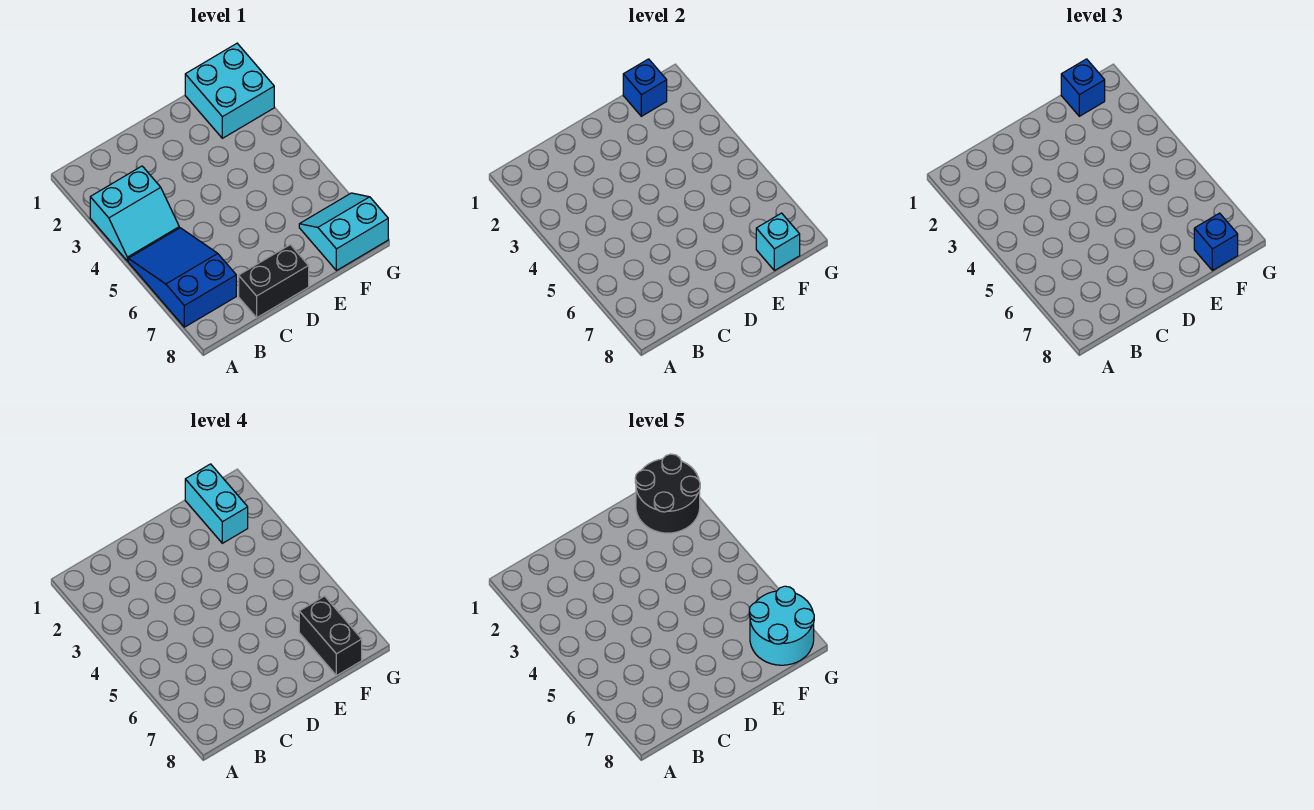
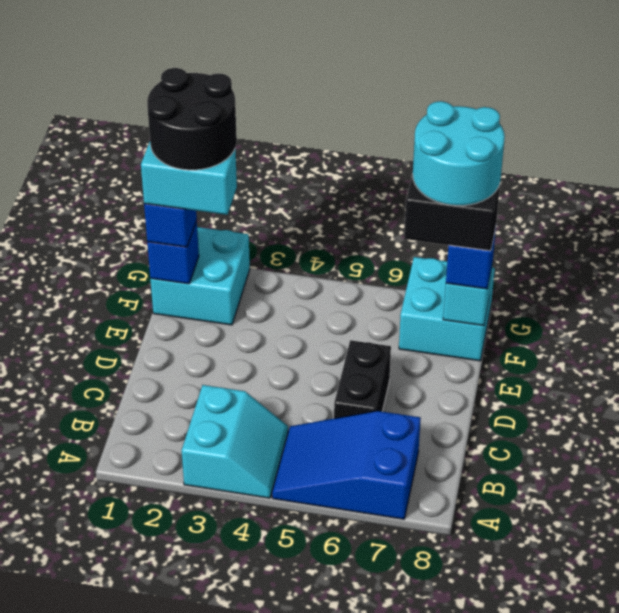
black 1x2 brick [239,245,309,318] -> black 1x2 brick moved to [334,340,391,418]
cyan 2x2 slope [299,193,388,271] -> cyan 2x2 brick [399,257,495,361]

